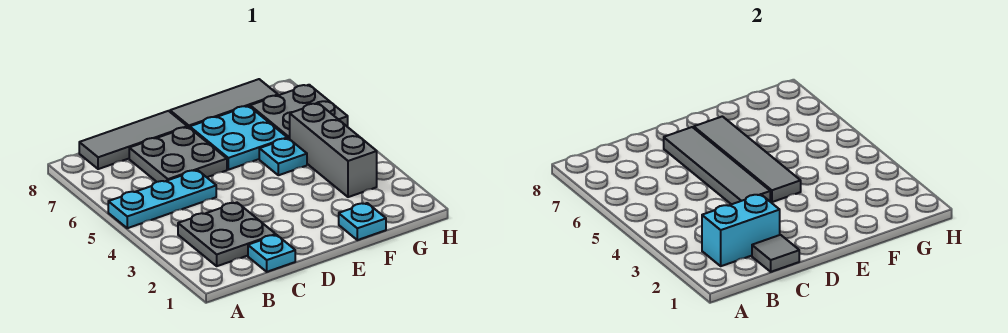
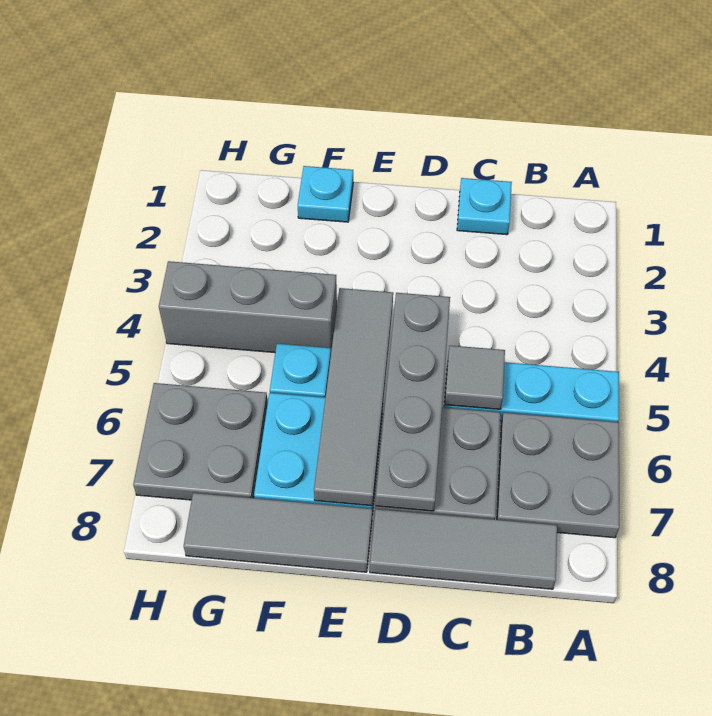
grey 2x2 plate [178,203,276,266] -> grey 2x2 plate moved to [497,413,619,538]
cyan 1x2 brick [702,194,780,266] -> none
grey 1x1 tile [752,235,799,272] -> grey 1x1 tile moved to [445,345,505,409]
grey 1x4 tile [664,127,770,204] -> grey 1x4 plate [376,293,450,511]
grey 1x3 brick [290,103,377,197] -> grey 1x3 brick turned to [159,261,337,352]

